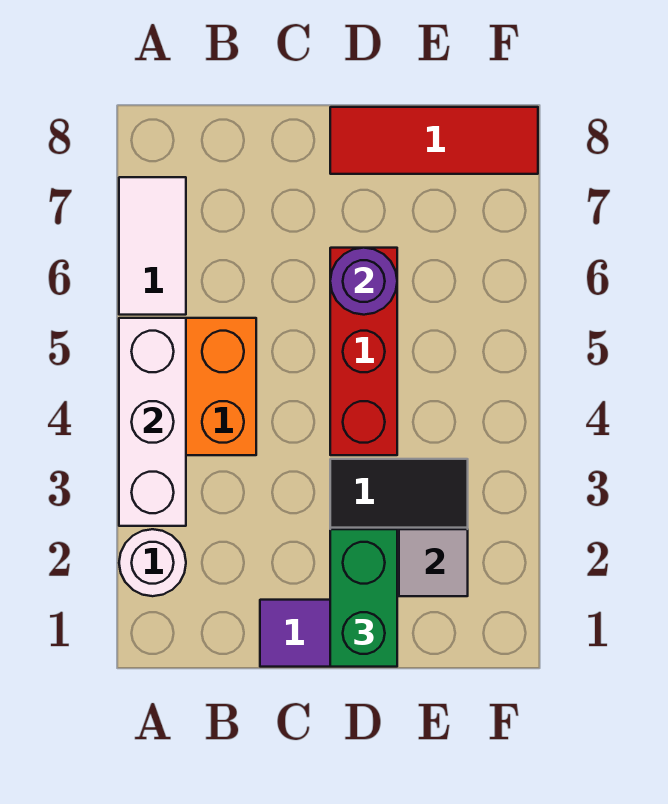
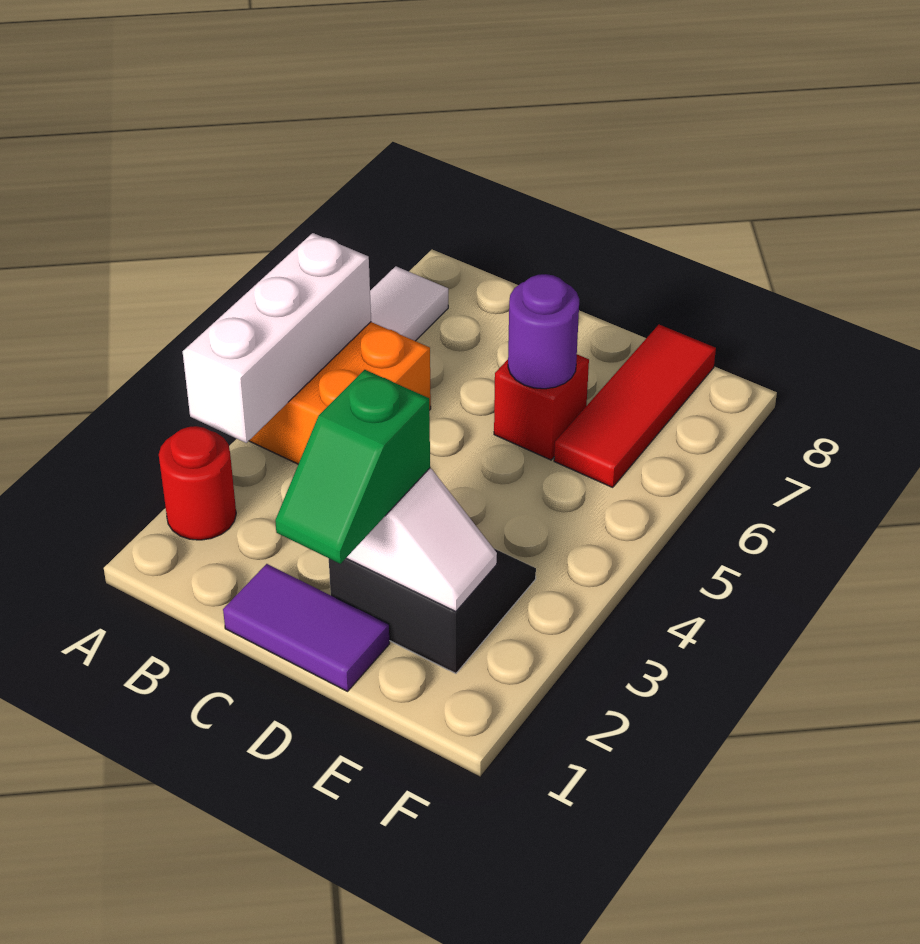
white 1x1 round brick [119,529,186,596] -> red 1x1 round brick [159,426,236,540]
green 1x2 brick [330,529,397,667] -> green 1x2 slope [275,370,430,564]
red 1x3 brick [330,248,397,455] -> red 1x1 brick [494,354,589,460]
red 1x3 tile [330,107,538,174] -> red 1x3 tile turned to [554,325,716,487]

